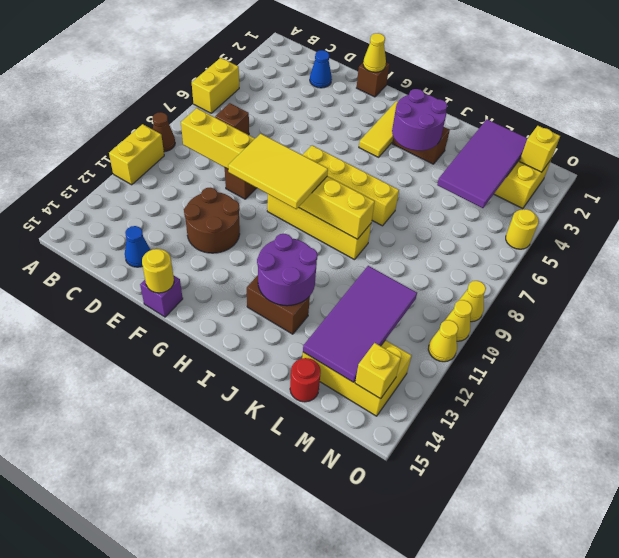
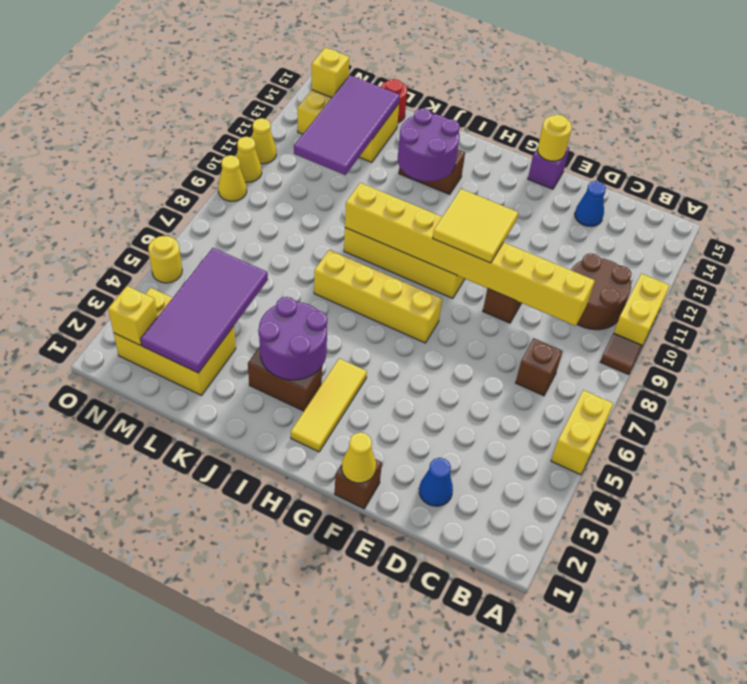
brown 1x1 cone [153,112,175,152] -> brown 1x1 tile [600,333,642,375]
brown 2x2 round brick [184,188,240,253] -> brown 2x2 round brick moved to [571,253,631,330]
yellow 2x3 tile [228,134,328,209] -> yellow 2x2 tile [433,189,518,263]

